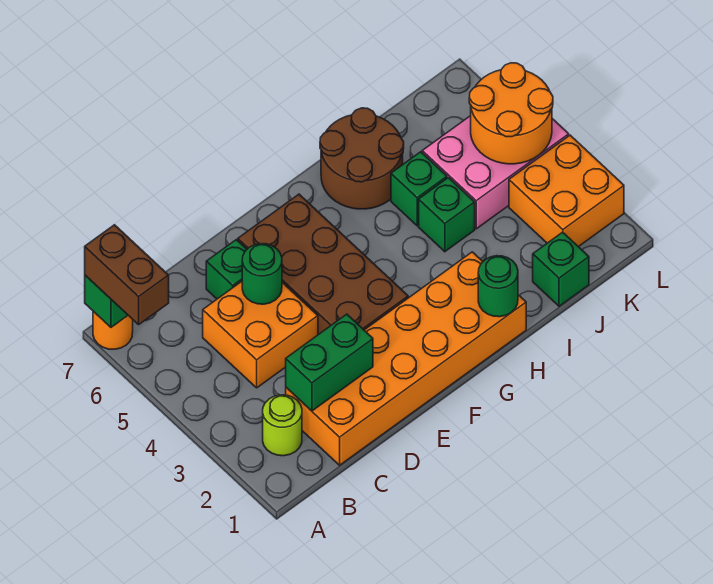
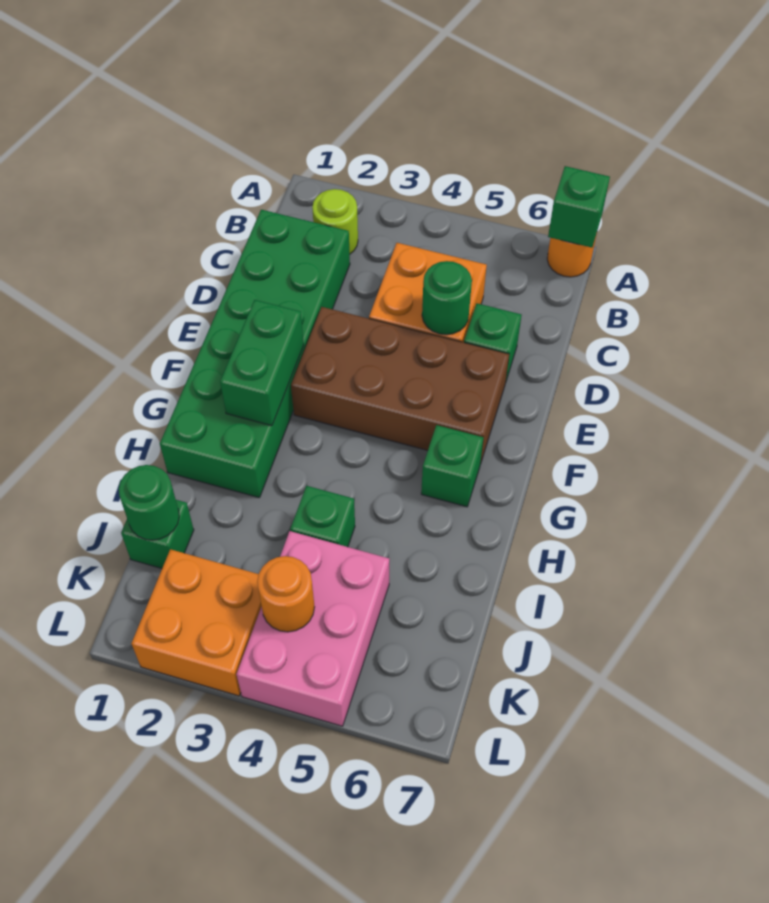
brown 1x2 brick [85,225,169,325] -> none
orange 2x6 brick [286,252,526,465] -> green 2x6 brick [160,210,350,498]
green 1x2 brick [286,314,373,411] -> green 1x2 brick moved to [220,300,304,426]
green 1x1 round brick [478,256,518,317] -> green 1x1 round brick moved to [119,465,179,540]
brown 2x2 round brick [320,108,404,209] -> none
green 1x1 brick [391,152,447,226] -> green 1x1 brick moved to [421,425,484,507]
orange 2x2 round brick [469,63,553,164] -> orange 1x1 round brick [257,556,314,632]

